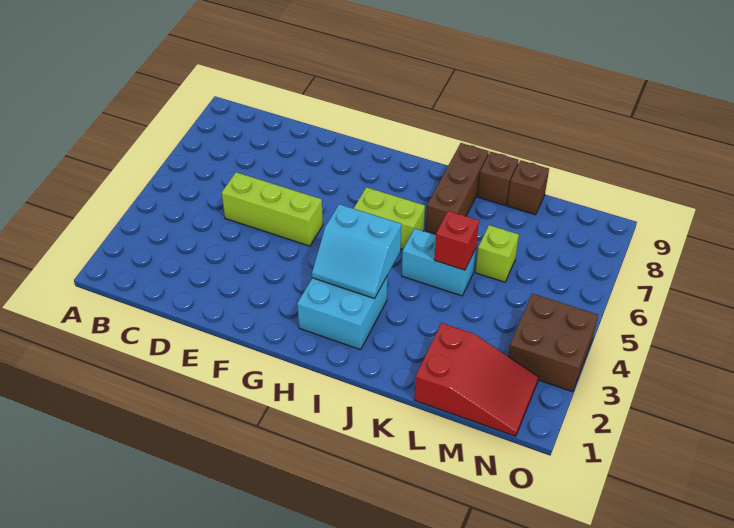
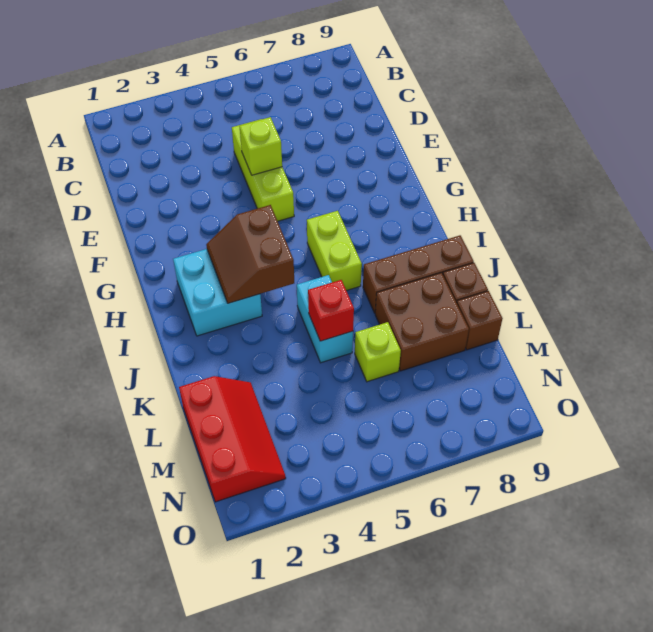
none -> lime 1x1 brick [240,117,282,175]
cyan 2x2 slope [312,204,401,299] -> brown 2x2 slope [206,205,294,303]
red 2x3 slope [414,323,539,436] -> red 2x3 slope turned to [179,376,286,502]
brown 2x2 brick [508,294,598,392] -> brown 2x2 brick moved to [375,273,469,371]

